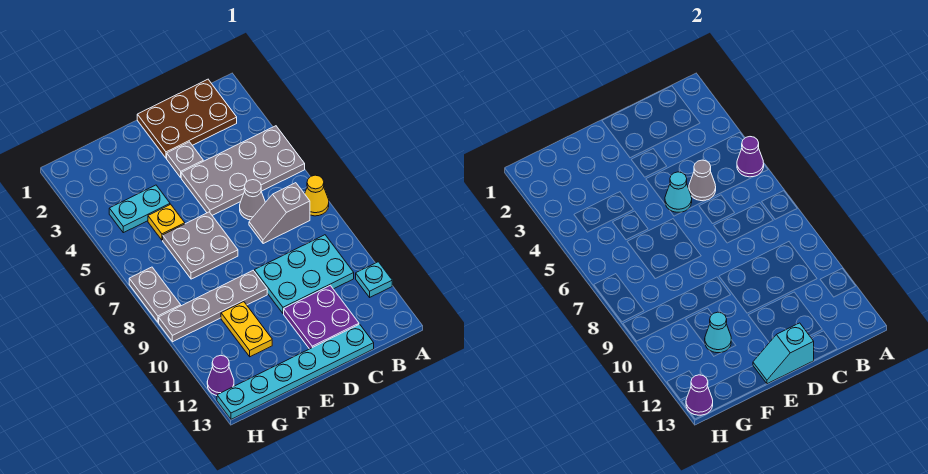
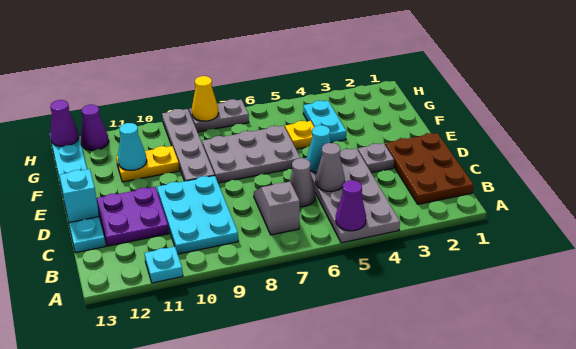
yellow 1x1 cone [305,175,329,216] -> yellow 1x1 cone moved to [192,76,219,121]
grey 2x2 plate [163,212,238,279] -> grey 2x3 plate [202,126,300,183]

